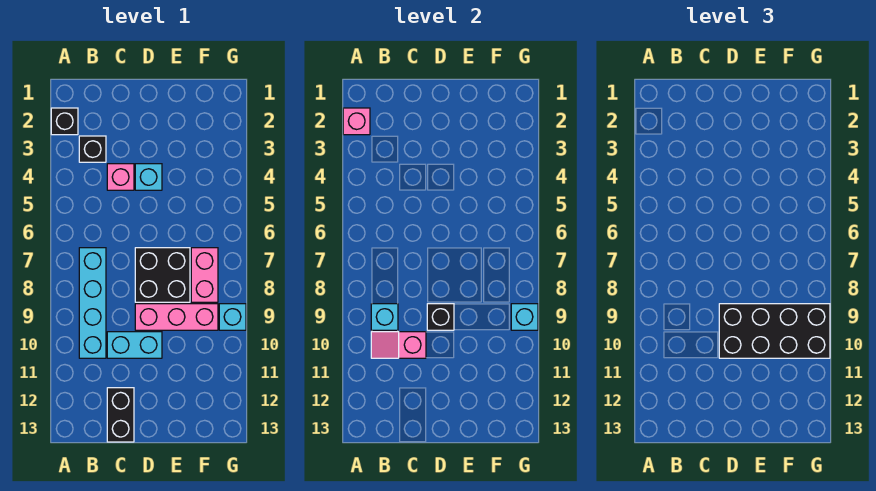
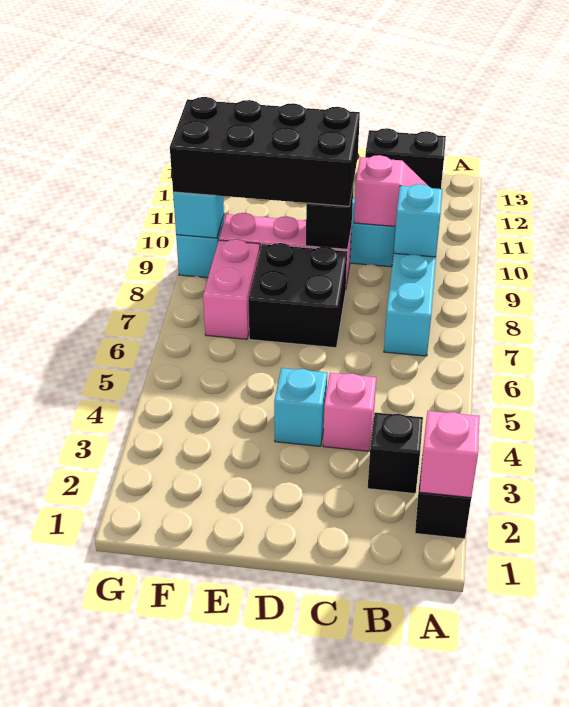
black 1x2 brick [107,388,134,442] -> black 1x2 brick turned to [365,128,446,189]

